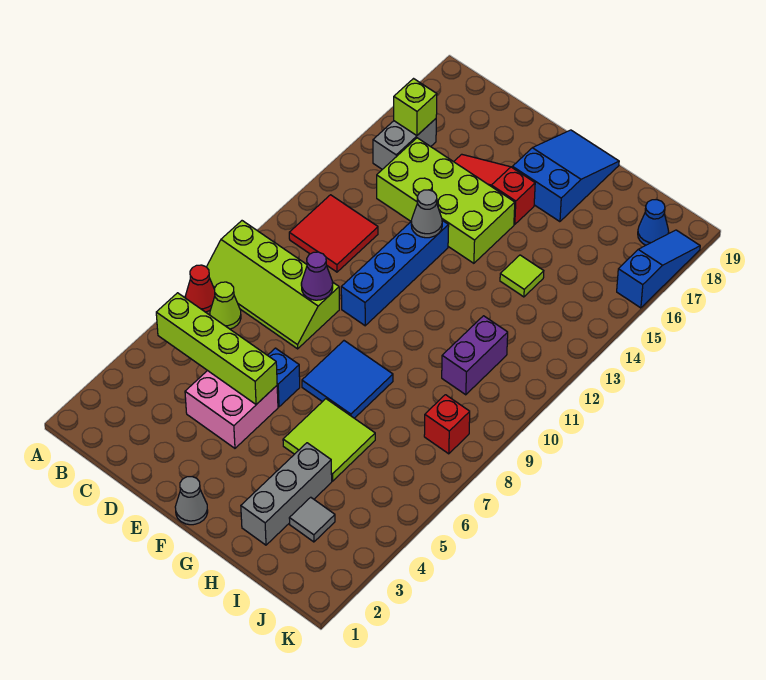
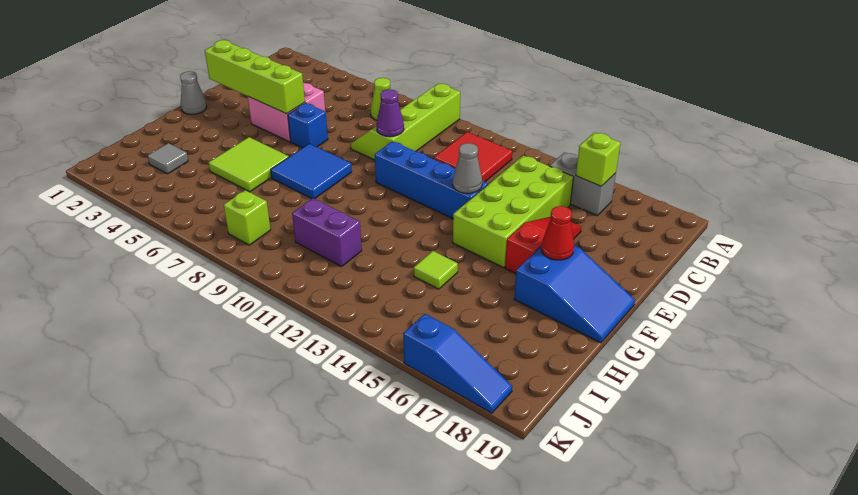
red 1x1 cone [186,265,215,312] -> red 1x1 cone moved to [541,206,574,260]
lime 1x4 brick [156,293,277,404] -> lime 1x4 brick turned to [205,40,305,114]
grey 1x3 brick [241,443,332,545] -> none
red 1x1 brick [424,395,470,454] -> lime 1x1 brick [224,190,271,245]
blue 1x1 cone [638,200,669,245] -> none

